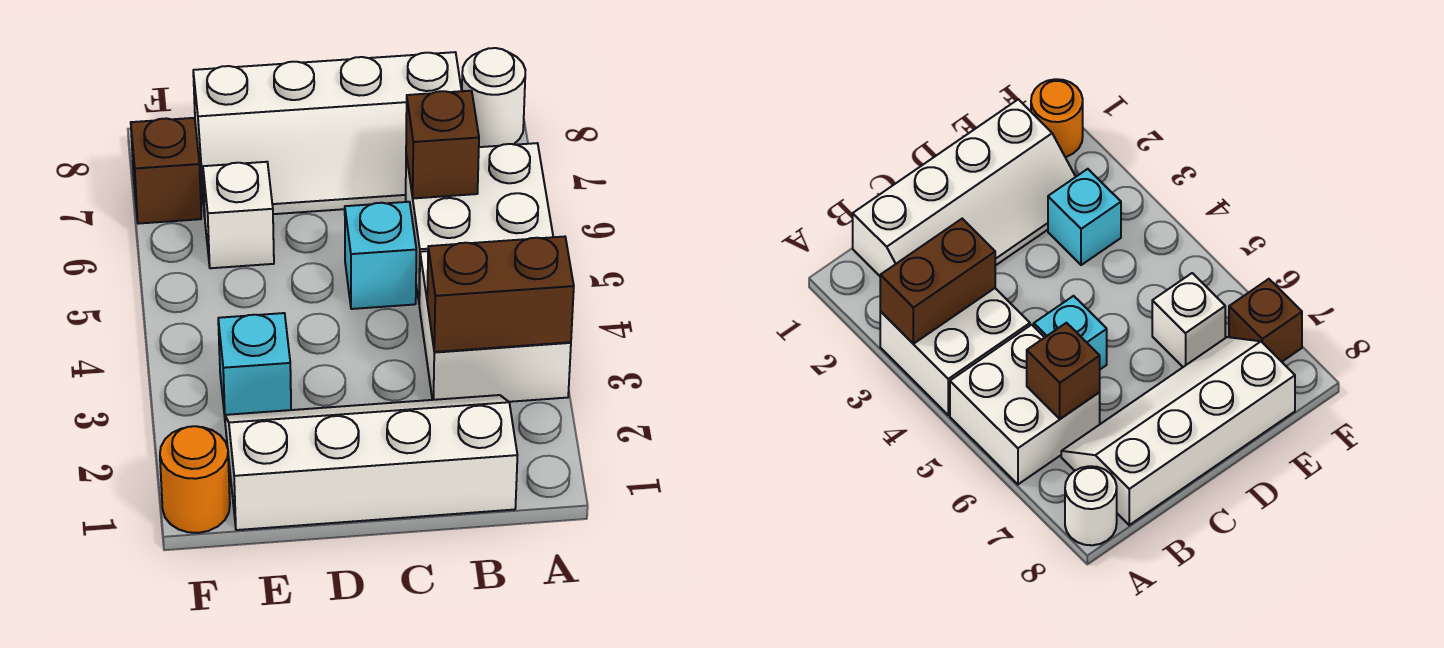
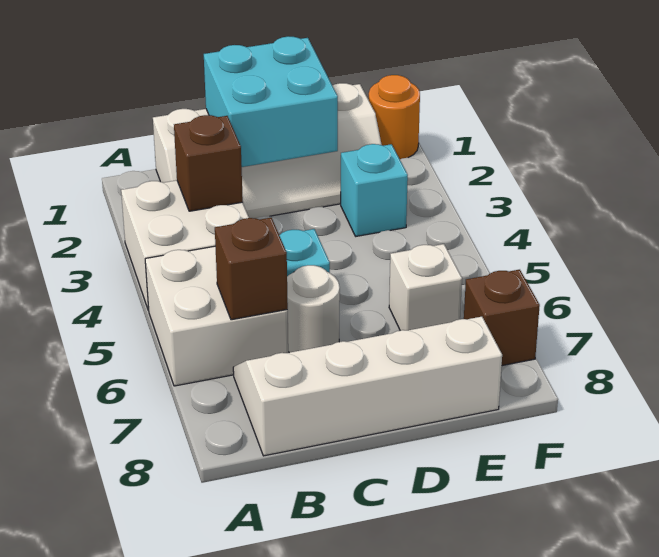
brown 1x2 brick [427,237,574,352] -> brown 1x1 brick [174,115,243,211]
white 1x1 round brick [462,48,525,147] -> white 1x1 round brick moved to [287,265,340,353]
none -> cyan 2x2 brick [204,36,338,167]

